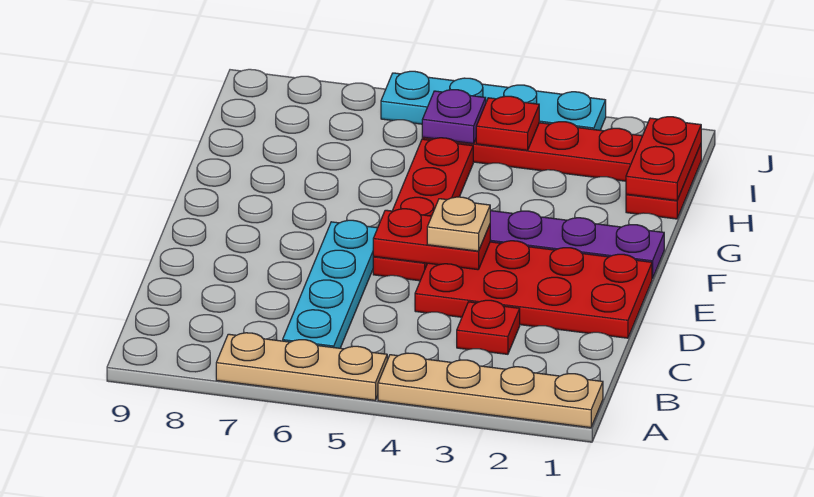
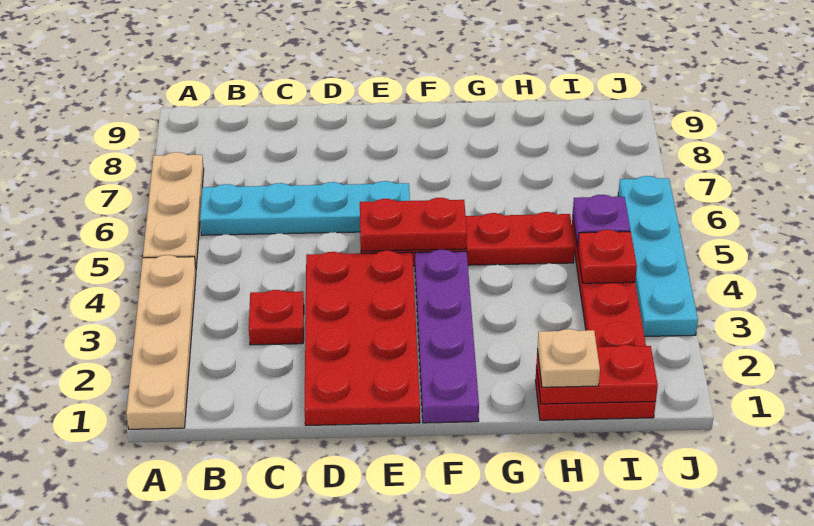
red 1x2 plate [373,209,490,270] -> red 1x2 plate turned to [360,198,467,251]
tan 1x1 plate [427,197,490,251] -> tan 1x1 plate moved to [537,329,600,387]

